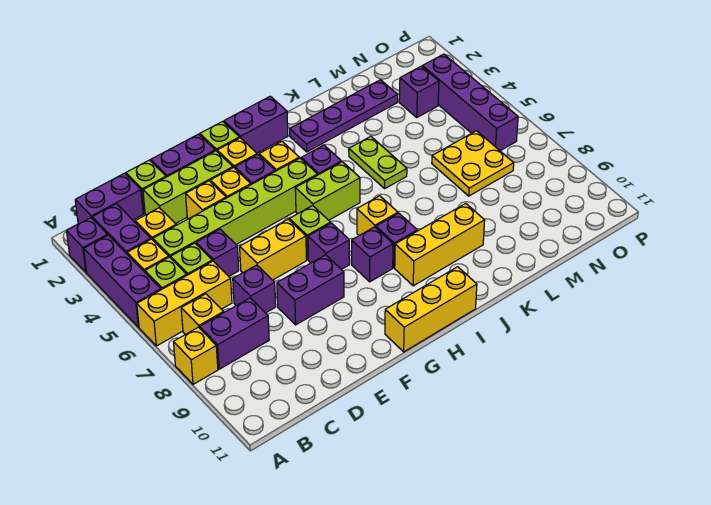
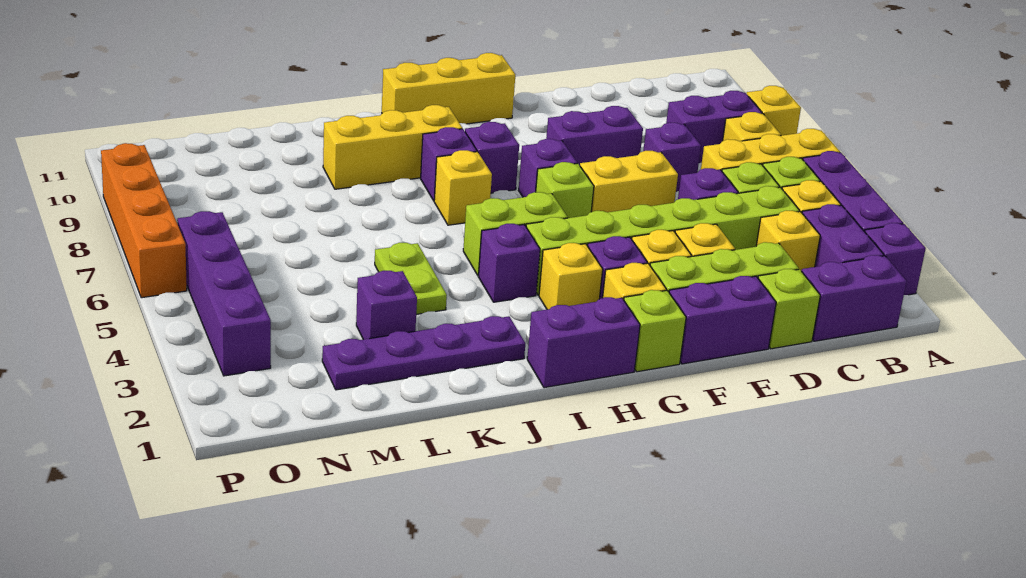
yellow 2x2 plate [432,131,514,196] -> none
purple 1x1 brick [399,66,439,117] -> purple 1x1 brick moved to [356,271,417,340]
none -> orange 1x4 brick [101,143,187,298]

